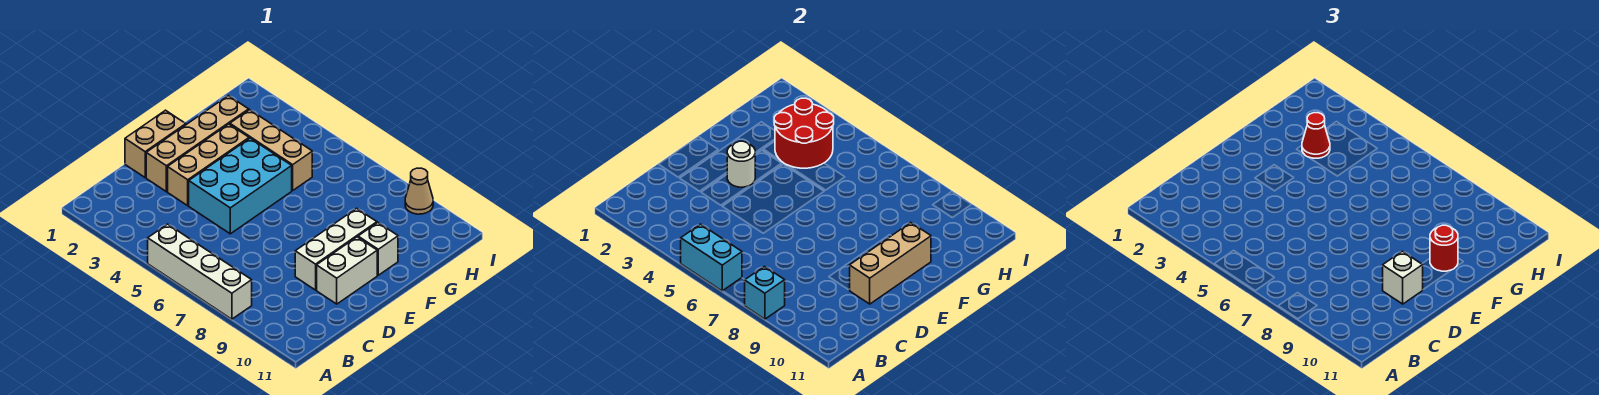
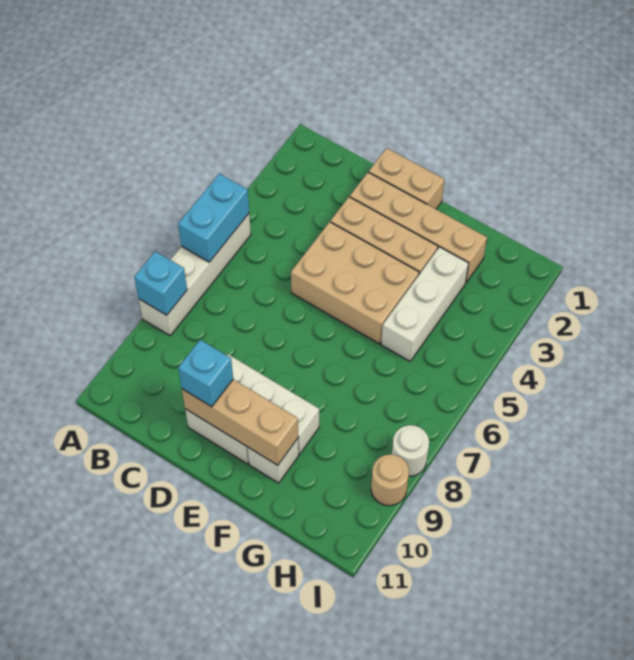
cyan 2x3 brick [189,138,292,234] -> tan 2x3 brick [291,222,419,344]
white 1x1 brick [1383,251,1423,304] -> cyan 1x1 brick [178,340,233,407]
white 1x1 round brick [727,141,755,187] -> white 1x1 round brick moved to [392,425,429,476]
red 1x1 round brick [1430,225,1458,271] -> none
tan 1x3 brick [230,110,312,190] -> white 1x3 brick [381,247,469,361]
red 2x2 round brick [774,98,834,168] -> none
red 1x1 cone [1302,113,1330,158] -> none
tan 1x1 cone [405,168,433,214] -> tan 1x1 round brick [371,454,409,506]

